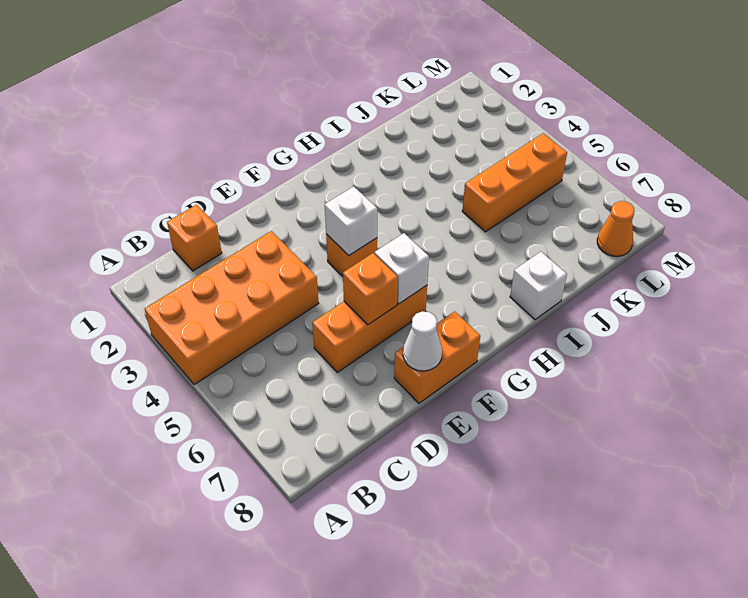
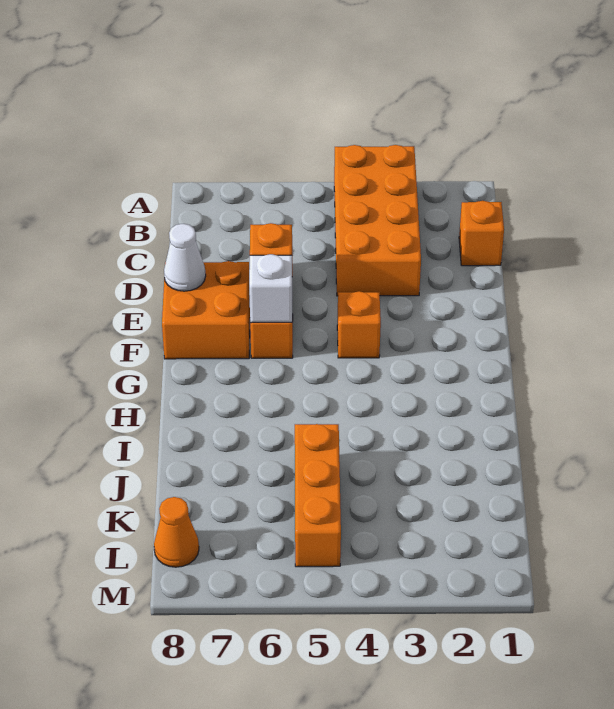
orange 1x2 brick [394,311,480,403] -> orange 2x2 brick [162,261,250,359]
white 1x1 brick [325,186,377,255] -> none
white 1x1 brick [510,252,567,320] -> none

